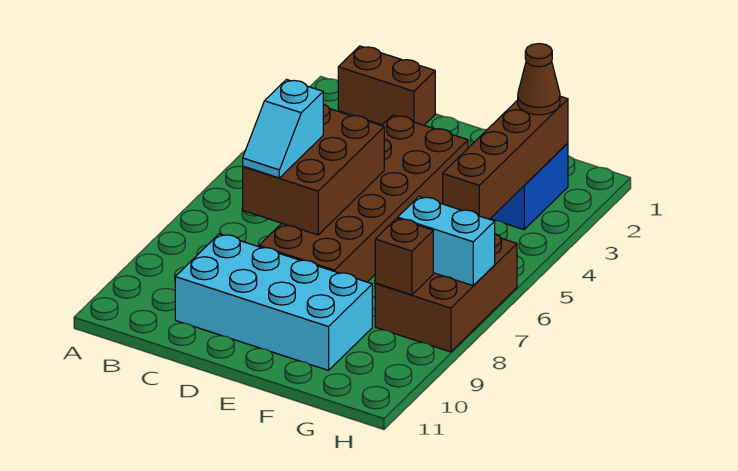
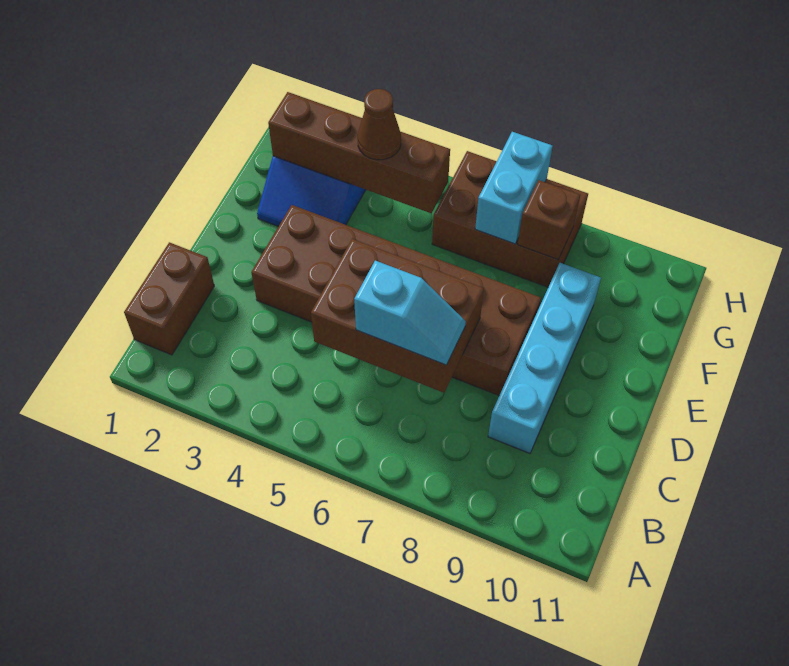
cyan 2x4 brick [175,234,372,370] -> cyan 1x4 brick [488,263,601,453]
brown 1x1 cone [518,44,560,115] -> brown 1x1 cone moved to [358,89,401,160]

